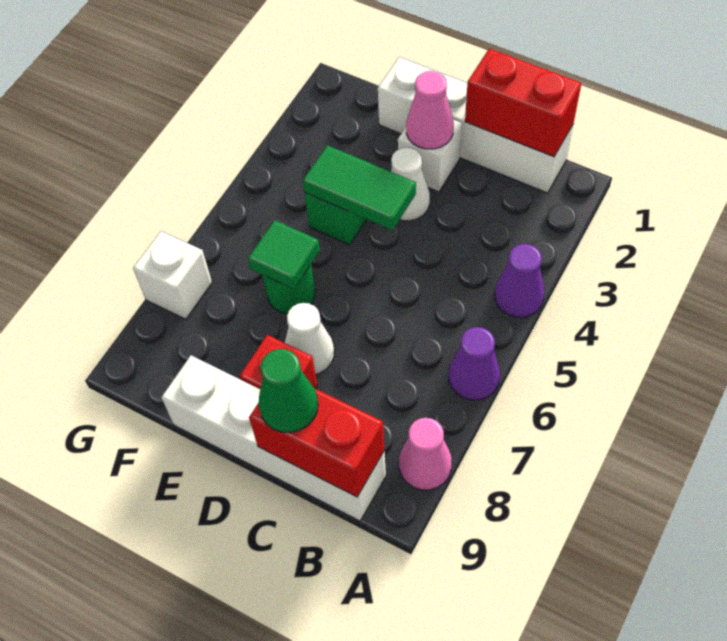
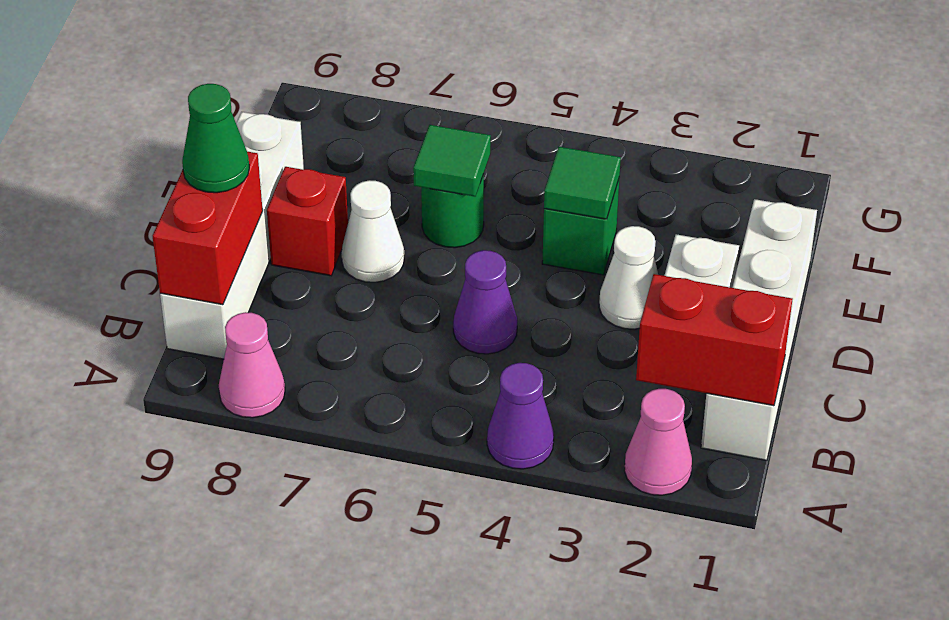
purple 1x1 cone [449,327,500,400] -> purple 1x1 cone moved to [453,250,517,354]
red 1x2 brick [465,49,581,157] -> red 1x2 brick turned to [636,274,792,406]
pink 1x1 cone [406,71,454,149] -> pink 1x1 cone moved to [624,389,692,495]
green 1x2 tile [303,145,416,230] -> green 1x1 tile [544,147,621,219]
white 1x1 brick [133,231,212,319] -> none

